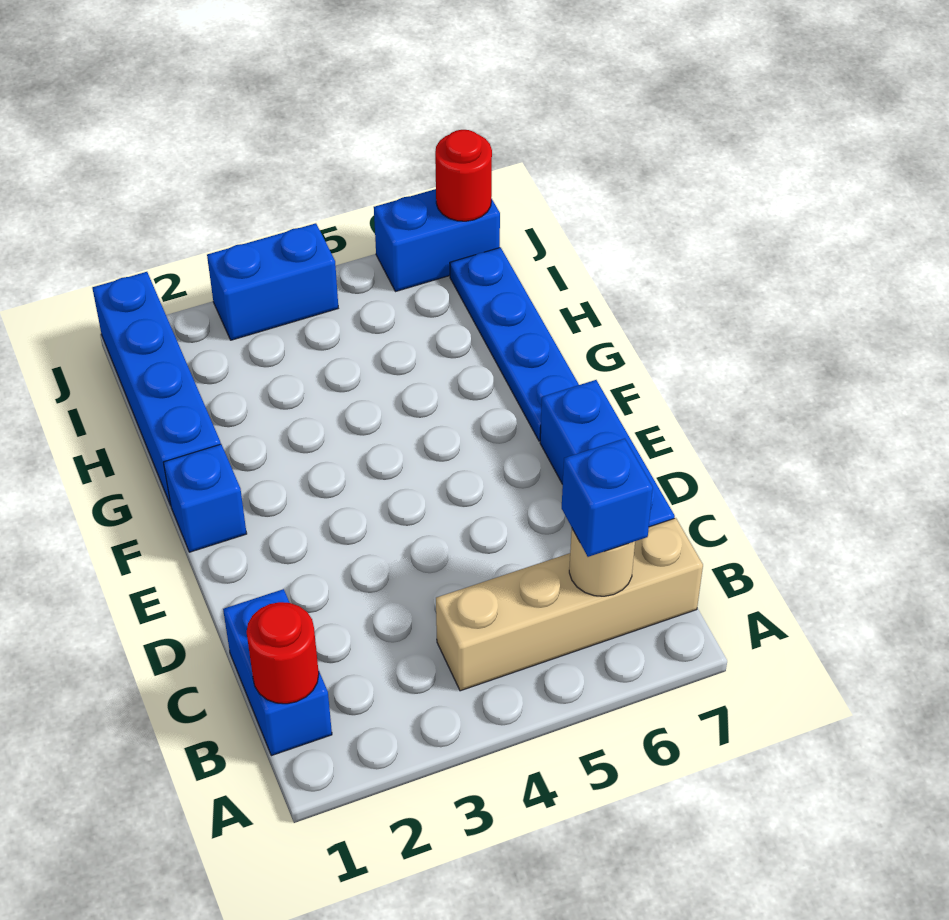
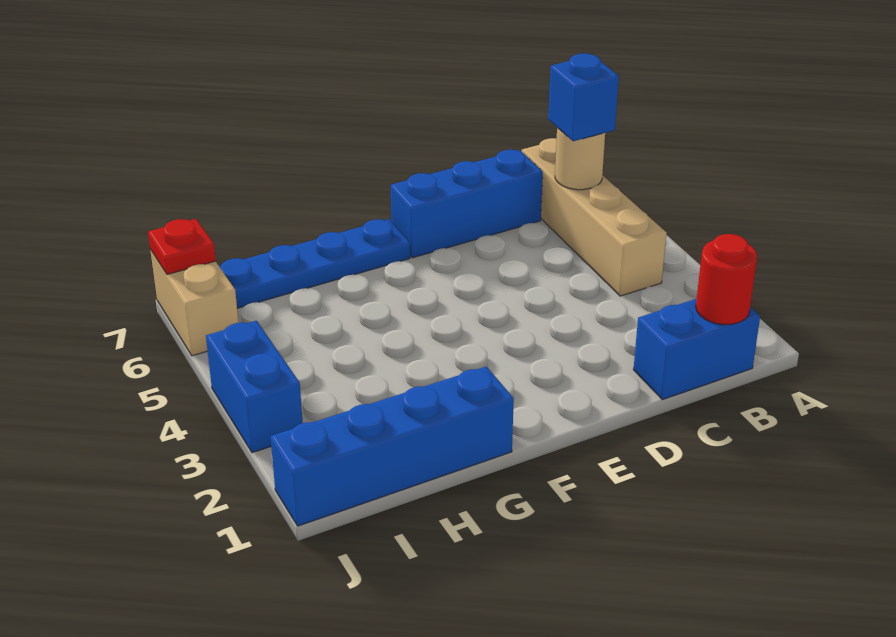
blue 1x1 brick [163,444,247,552] -> none
blue 1x2 brick [374,189,500,292] -> tan 1x2 brick [150,249,239,356]
red 1x1 round brick [435,130,492,221] -> red 1x1 plate [148,219,216,274]

